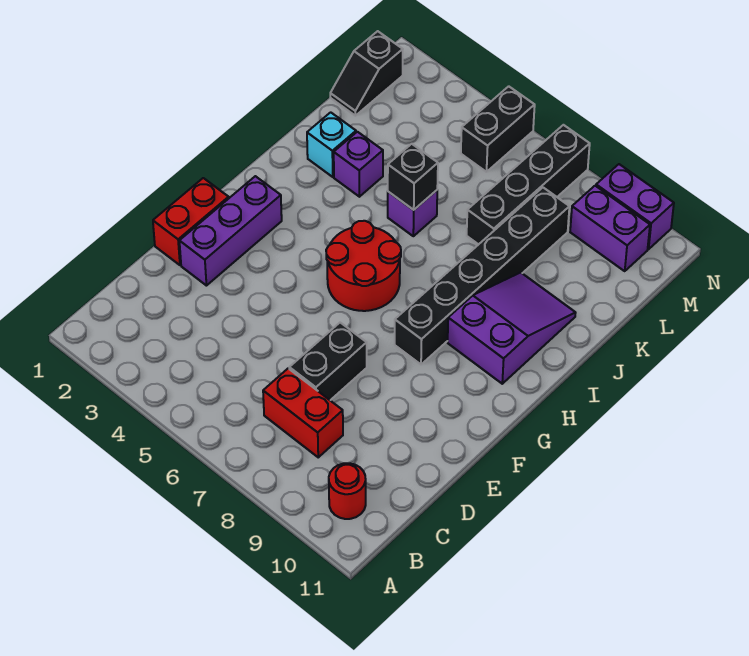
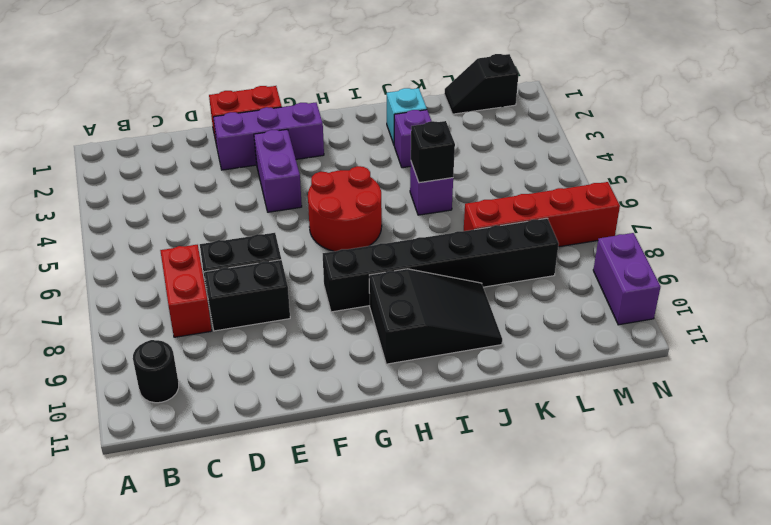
red 1x1 round brick [329,463,366,519] -> black 1x1 round brick [133,340,179,403]
purple 2x3 slope [448,272,576,384] -> black 2x3 slope [369,269,502,364]
black 1x4 brick [467,125,590,245] -> red 1x4 brick [464,182,620,247]
black 1x2 brick [461,86,535,172] -> black 1x2 brick moved to [205,260,290,331]
purple 1x2 brick [570,186,650,271] -> purple 1x2 brick moved to [254,129,302,212]

